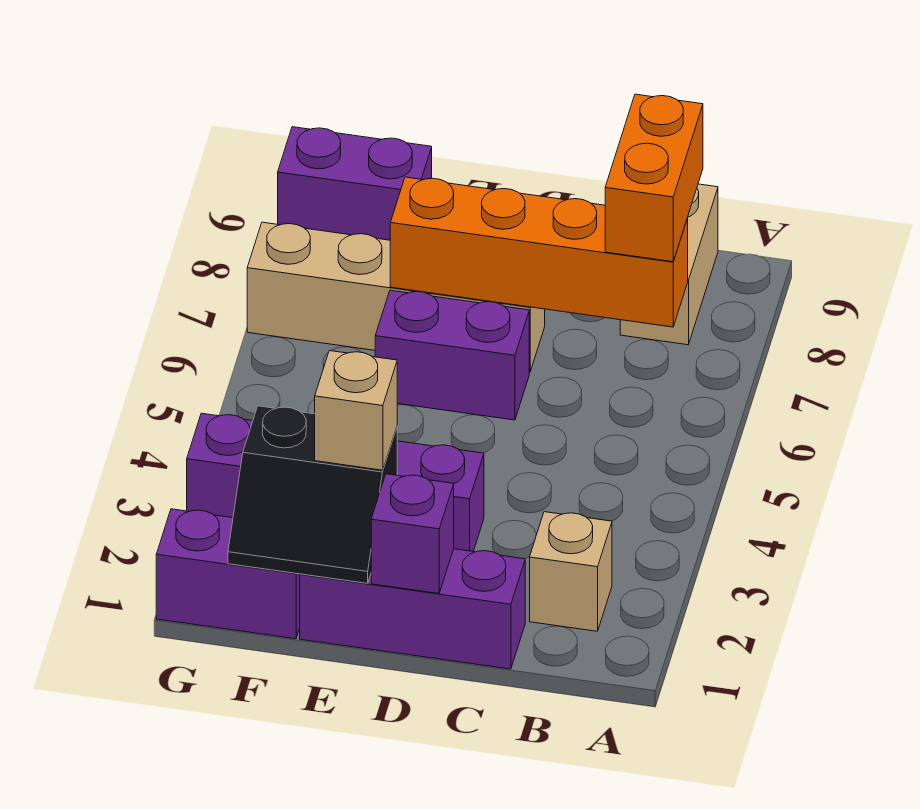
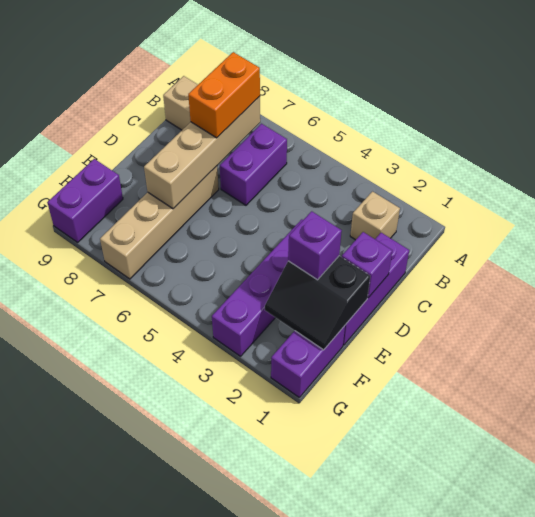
orange 1x4 brick [390,177,688,327] -> tan 1x4 brick [144,96,260,209]
orange 1x2 brick [605,94,703,262] -> orange 1x2 brick turned to [188,52,260,138]
purple 1x2 brick [375,290,529,420] -> purple 1x2 brick moved to [220,124,287,205]
black 2x2 slope [228,406,397,583] -> black 2x2 slope turned to [265,256,370,350]
tan 1x1 brick [315,351,397,470] -> purple 1x1 brick [288,211,342,280]

